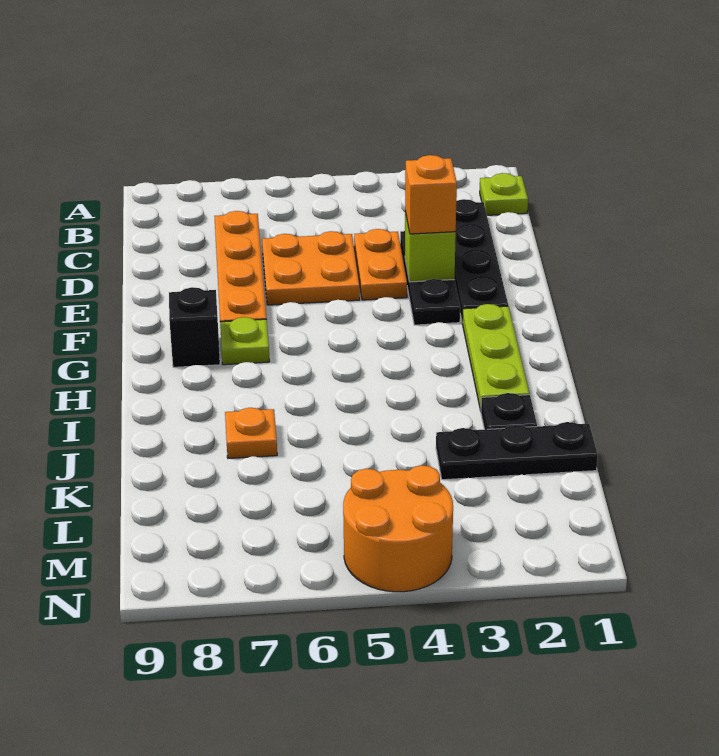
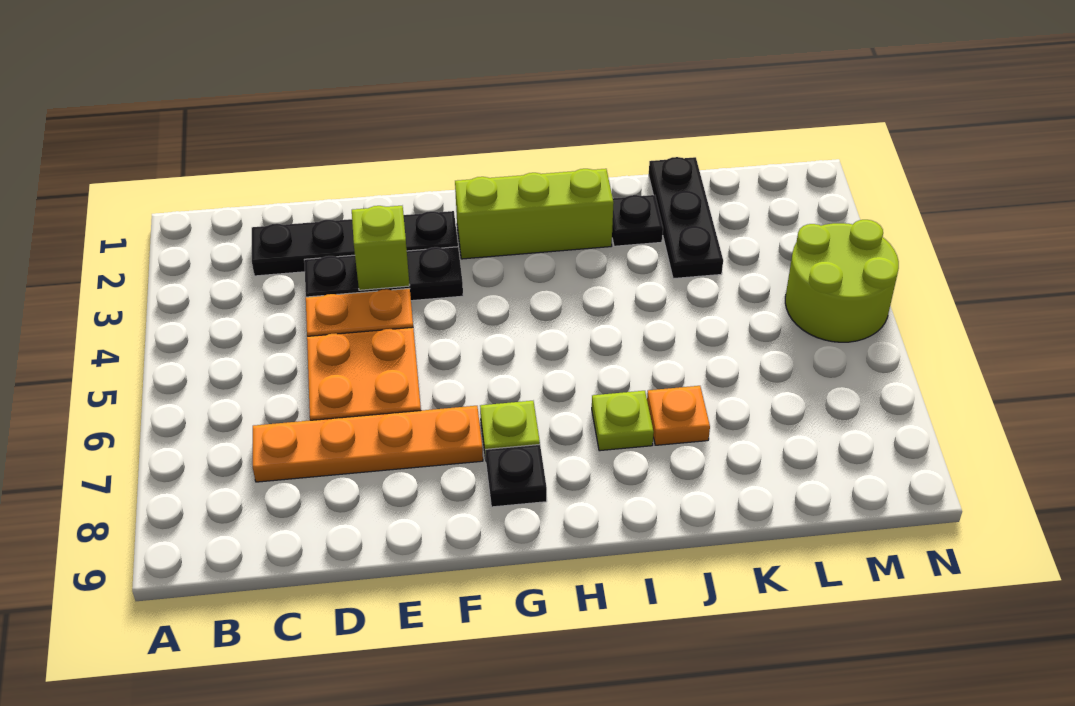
lime 1x1 plate [480,173,528,215] -> lime 1x1 plate moved to [592,391,654,451]
orange 1x1 brick [405,155,457,234] -> none
lime 1x3 plate [462,304,530,411] -> lime 1x3 brick [455,169,614,259]
black 1x1 brick [169,287,220,367] -> black 1x1 plate [486,445,547,507]
orange 2x2 round brick [343,465,453,592] -> lime 2x2 round brick [785,220,899,342]

